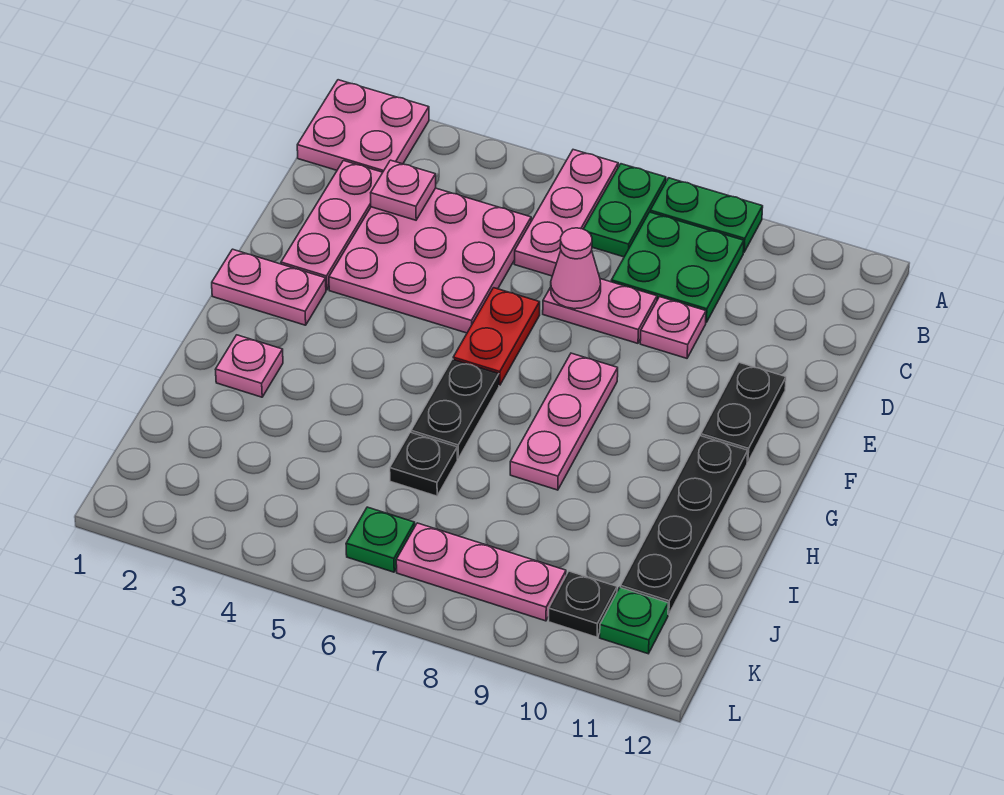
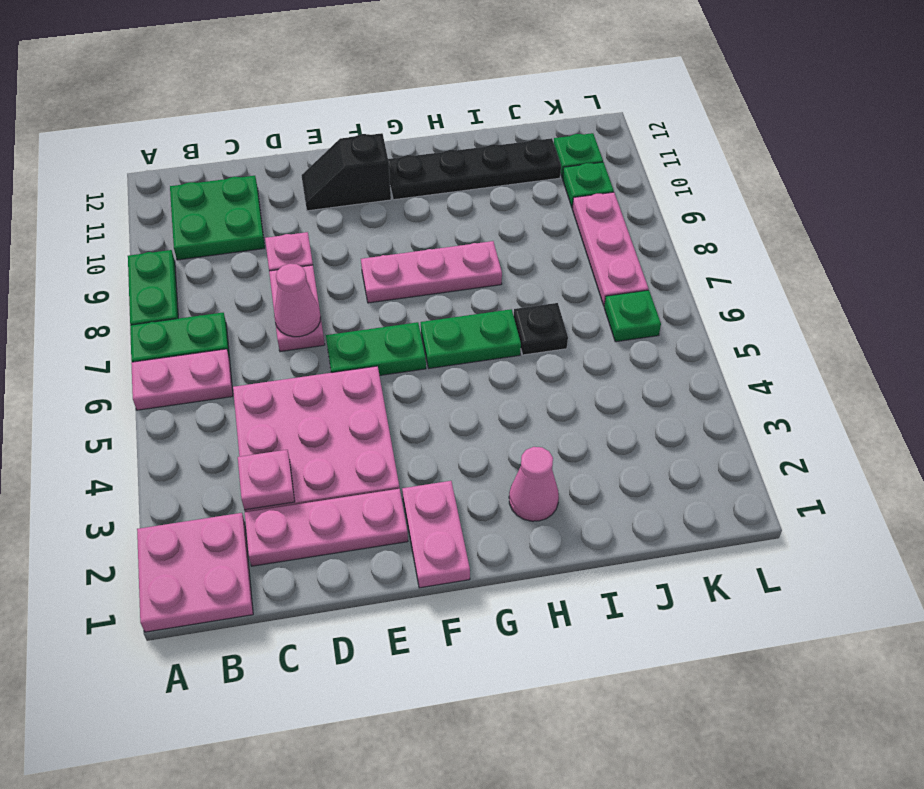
pink 1x3 plate [514,150,618,276] -> pink 1x2 plate [131,349,233,410]
green 2x2 plate [611,212,744,322] -> green 2x2 plate moved to [170,176,265,260]
red 1x2 plate [453,288,540,385] -> green 1x2 plate [326,322,426,376]
black 1x2 plate [701,363,786,462] -> black 1x2 slope [301,133,391,211]
black 1x2 plate [411,359,499,459] -> green 1x2 plate [421,309,521,368]
pink 1x1 plate [215,335,283,397] -> pink 1x1 cone [509,447,559,521]
black 1x1 plate [549,571,617,637] -> green 1x1 plate [563,162,614,208]

